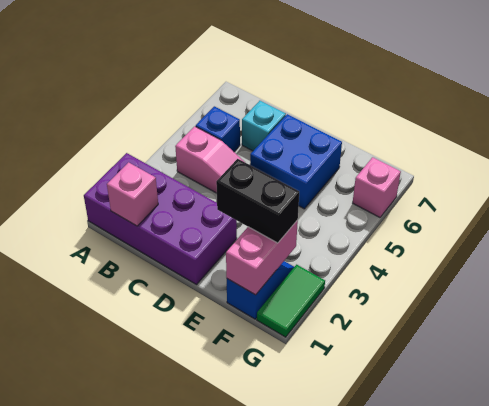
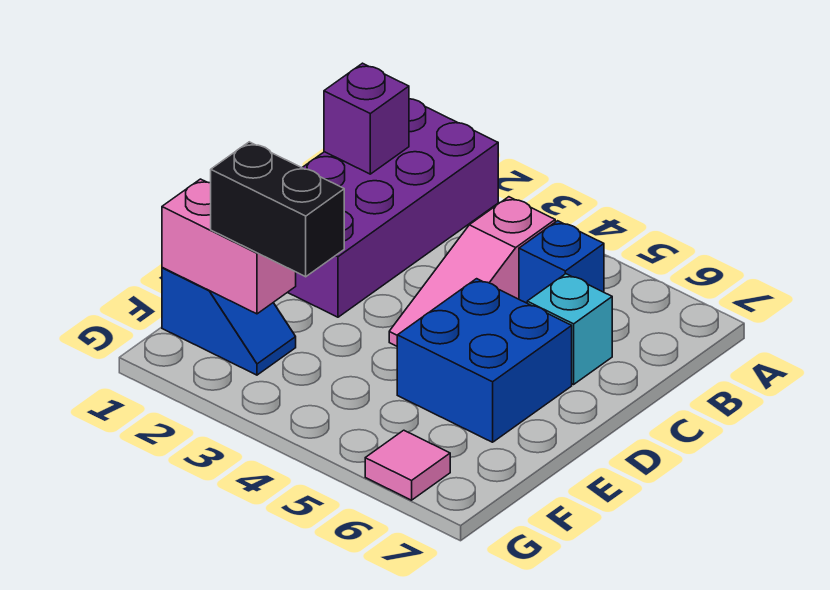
pink 1x1 brick [107,162,158,226] -> purple 1x1 brick [324,63,409,174]
black 1x2 brick [216,159,299,243] -> black 1x2 brick turned to [211,142,344,277]
green 1x2 tile [257,265,325,337] -> none
pink 1x1 brick [353,157,401,217] -> pink 1x1 tile [365,430,450,500]

